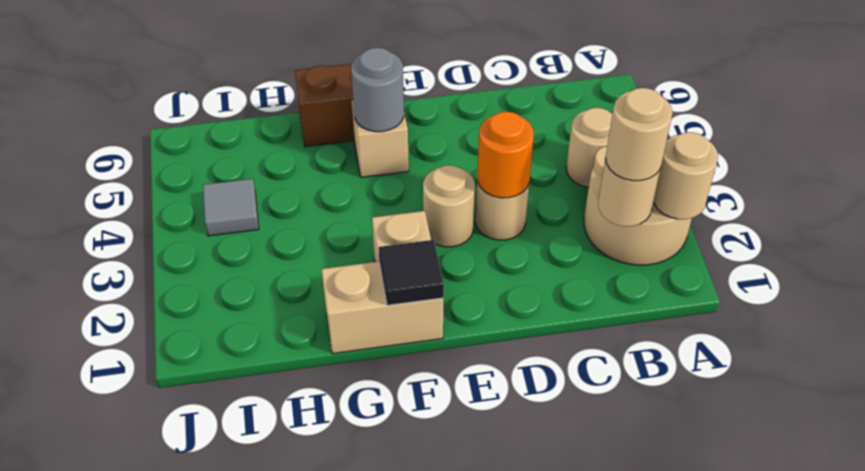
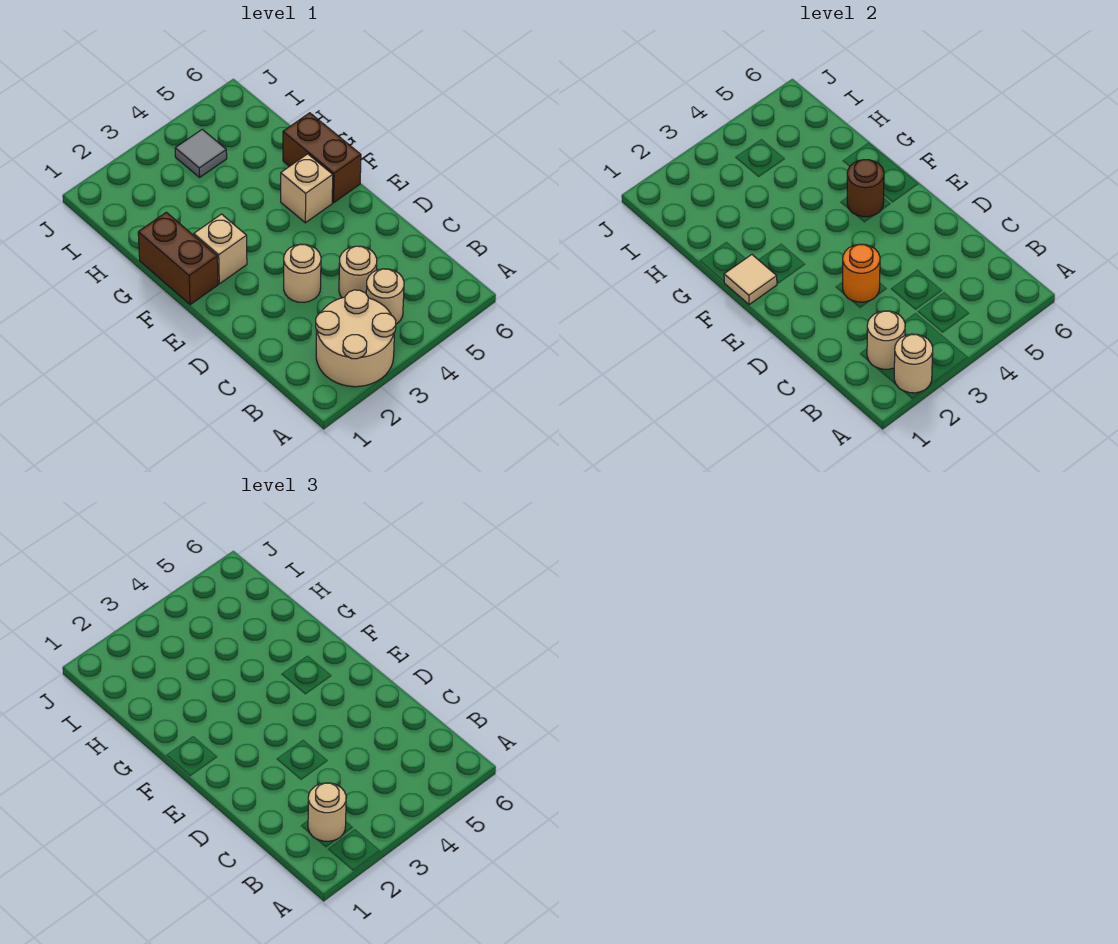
tan 1x1 round brick [423,165,475,247] -> tan 1x1 round brick moved to [339,246,377,298]
tan 1x2 brick [321,262,443,354] -> brown 1x2 brick [138,212,218,305]
black 1x1 tile [379,240,444,305] -> tan 1x1 tile [724,255,777,305]
grey 1x1 round brick [351,48,404,132] -> brown 1x1 round brick [847,160,884,217]

